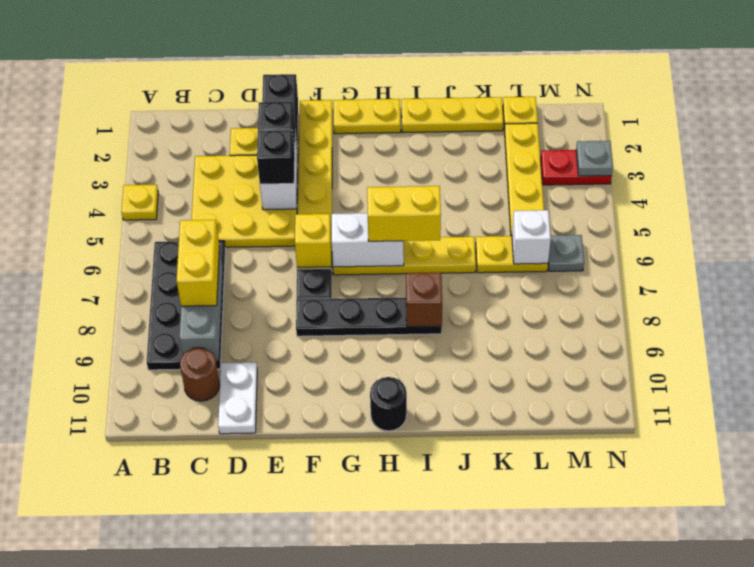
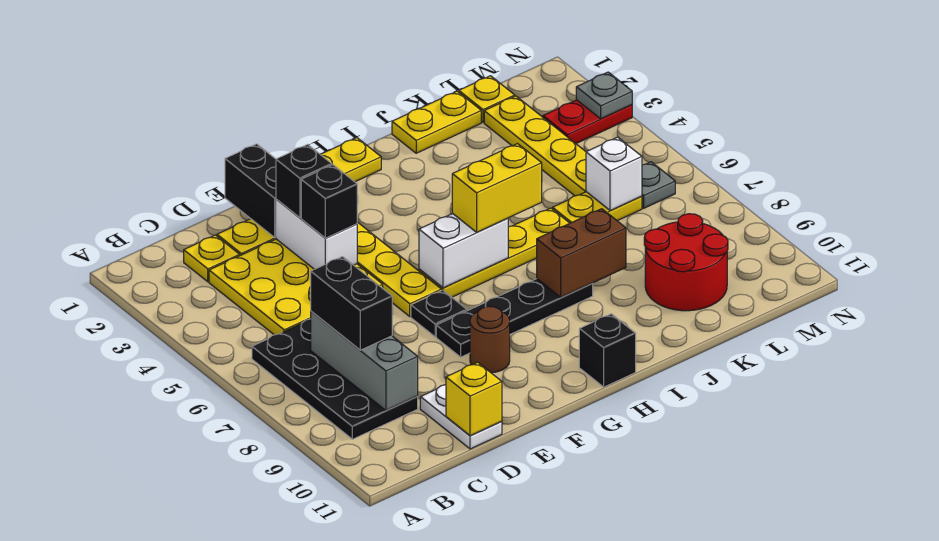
yellow 1x1 plate [121,185,158,220] -> yellow 1x1 plate moved to [184,235,240,282]
yellow 1x2 brick [177,220,219,306] -> black 1x2 brick [311,257,392,350]
brown 1x1 round brick [180,347,220,401] -> brown 1x1 round brick moved to [470,306,510,373]
yellow 1x1 brick [295,214,331,267] -> yellow 1x1 brick moved to [446,362,502,436]
black 1x1 round brick [370,377,407,431] -> black 1x1 brick [579,314,636,387]
yellow 1x3 plate [402,97,503,133] -> yellow 1x2 plate [392,91,481,153]
brown 1x1 brick [406,272,442,327] -> brown 1x2 brick [537,209,626,298]
none -> red 2x2 round brick [644,214,728,311]

